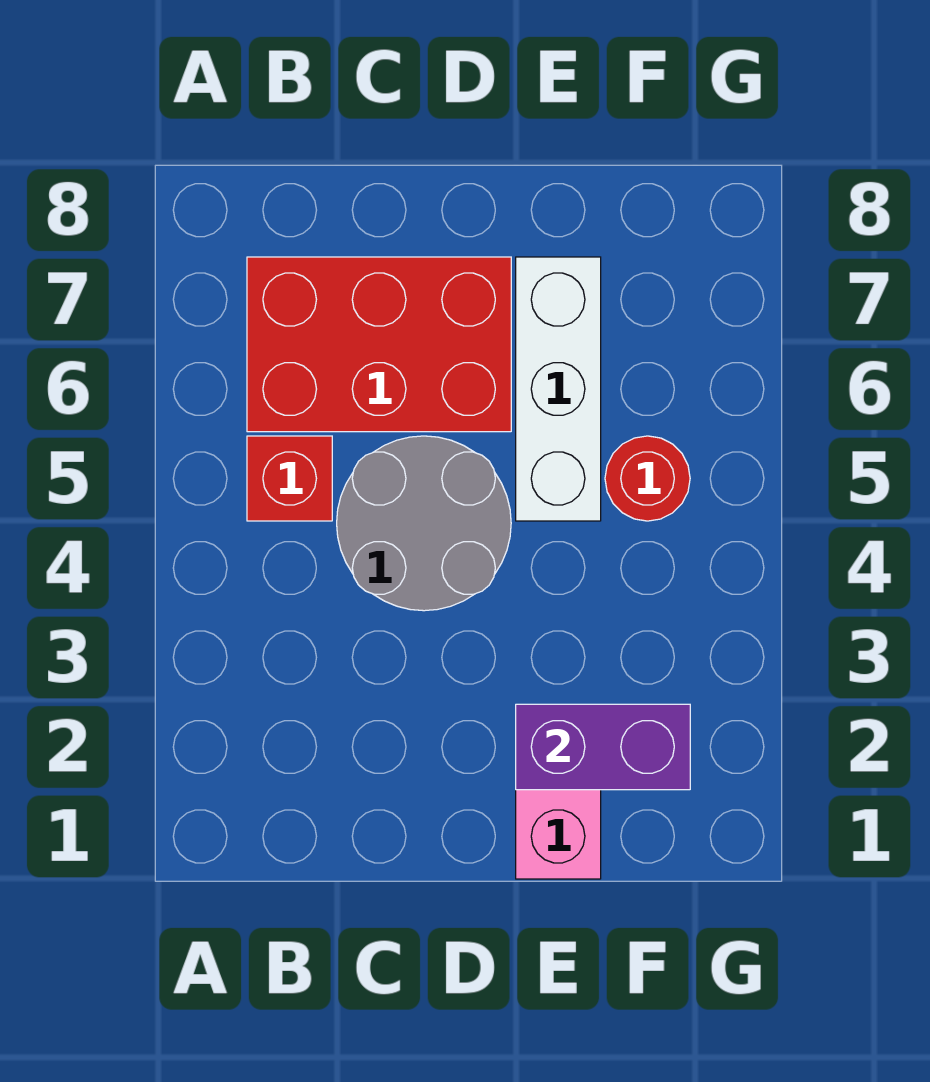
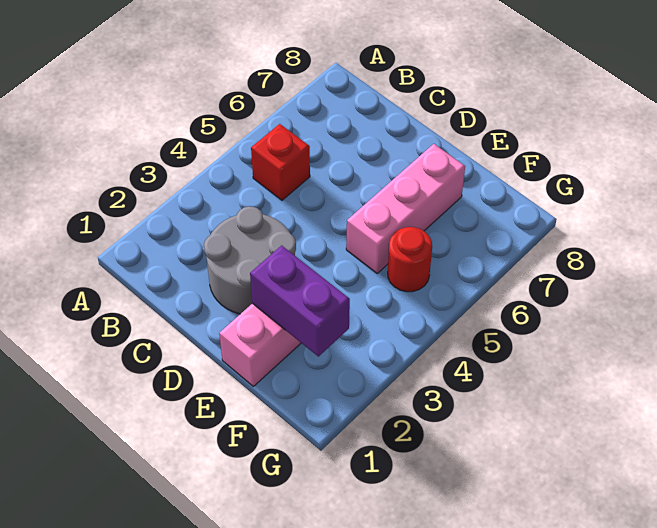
red 2x3 brick [247,257,511,432] -> none
grey 2x2 round brick [337,436,511,611] -> grey 2x2 round brick moved to [204,206,296,314]
white 1x3 brick [516,257,601,521] -> pink 1x3 brick [346,144,465,273]

